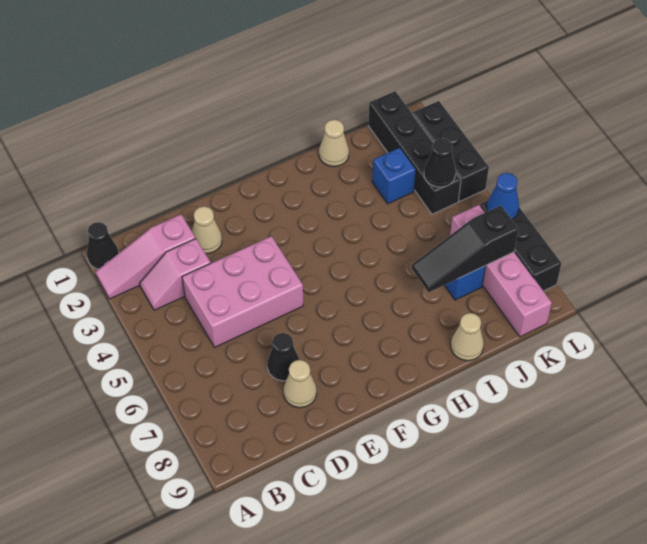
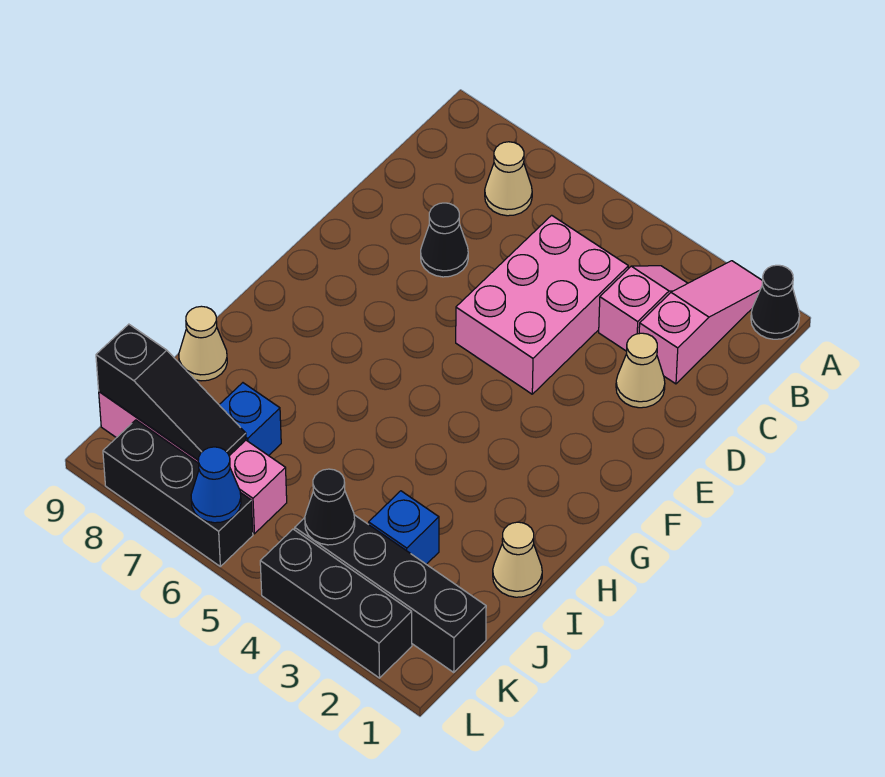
tan 1x1 cone [284,360,317,408] -> tan 1x1 cone moved to [485,142,532,216]
black 1x3 slope [412,205,519,292] -> black 1x3 slope turned to [96,324,246,460]

